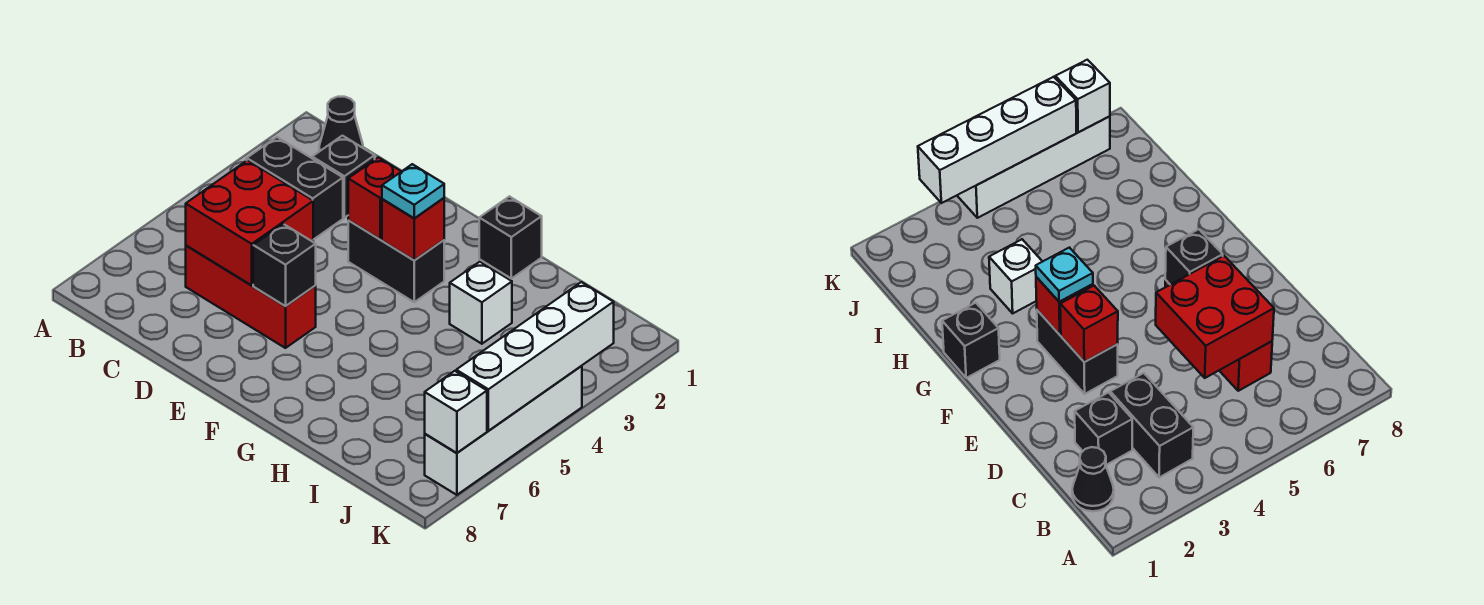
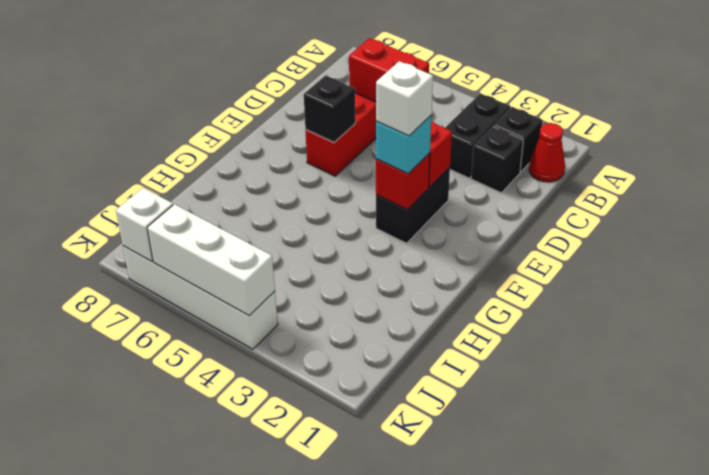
black 1x1 cone [319,97,363,151] -> red 1x1 cone [529,123,565,182]
red 2x2 brick [186,160,313,285] -> red 1x2 brick [349,38,429,102]
cyan 1x1 plate [382,164,444,218] -> cyan 1x1 brick [376,116,431,174]
black 1x1 brick [479,196,542,279] -> black 1x1 brick moved to [493,107,542,172]
white 1x1 brick [450,262,512,344] -> white 1x1 brick moved to [376,61,433,136]
white 1x4 brick [456,282,614,431] -> white 1x3 brick [147,204,275,316]

